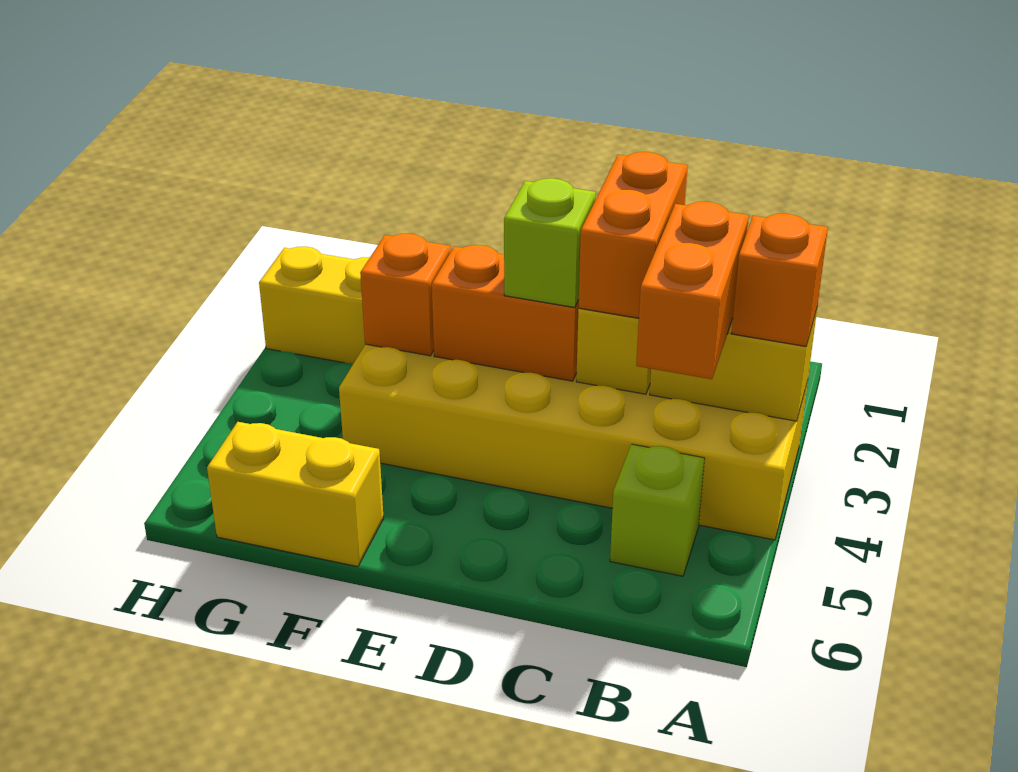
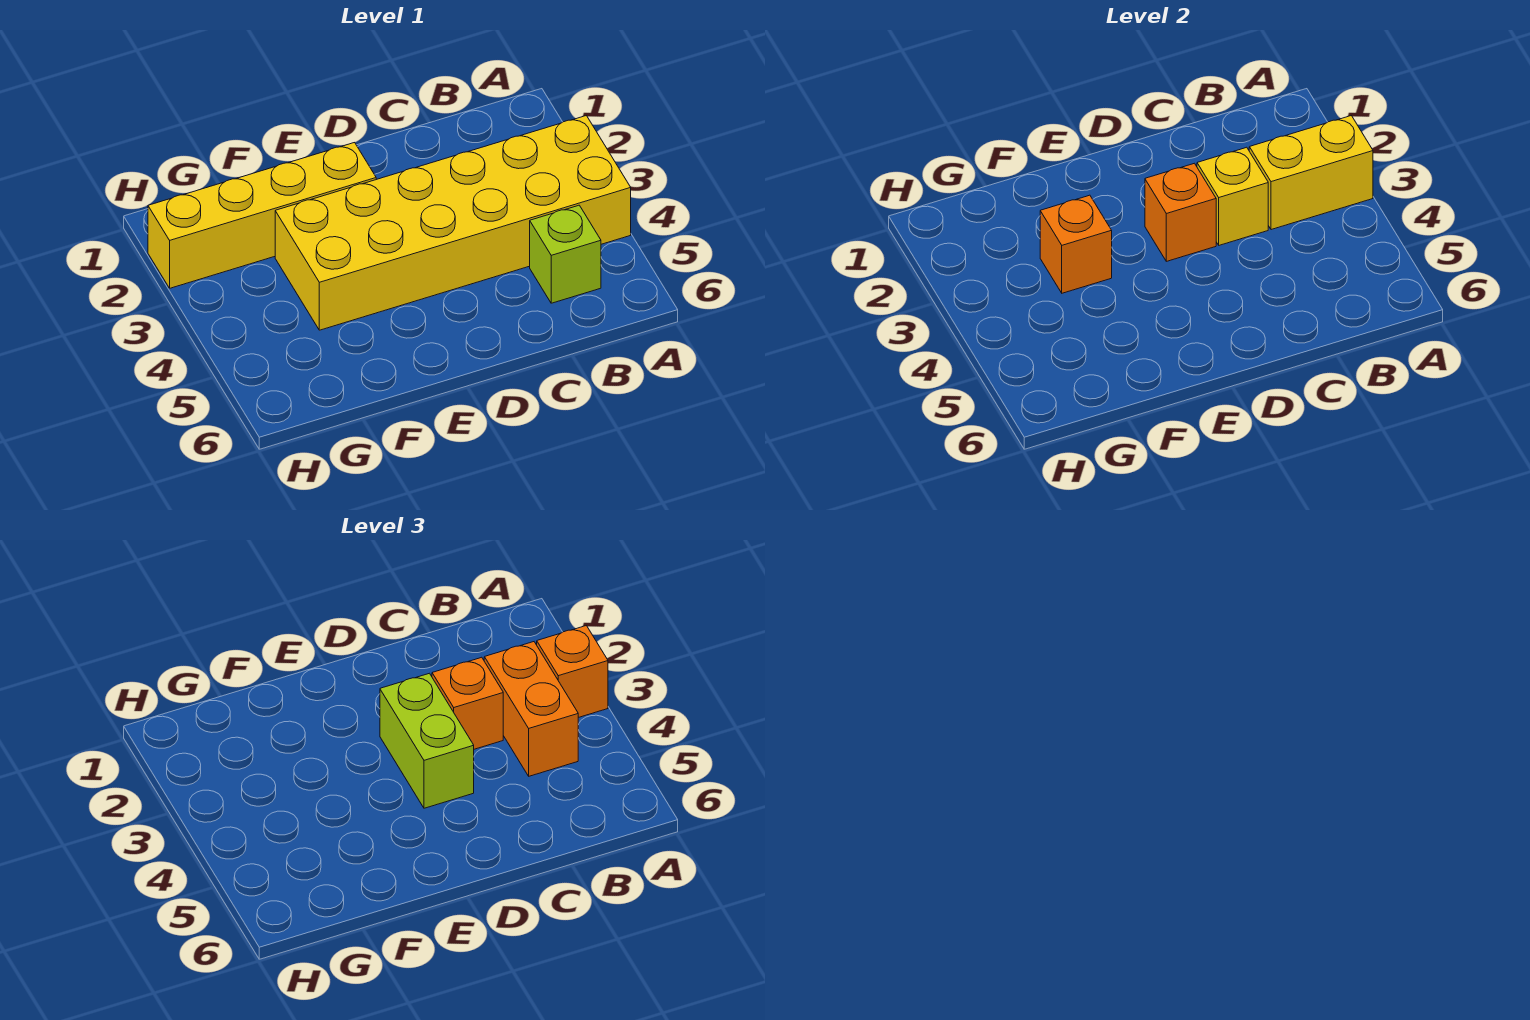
orange 1x2 brick [578,152,688,318] -> orange 1x1 brick [432,657,503,749]
orange 1x2 brick [432,245,579,381] -> orange 1x1 brick [1145,163,1216,261]
lime 1x1 brick [504,178,596,308] -> lime 1x2 brick [380,673,474,808]
yellow 1x2 brick [207,422,384,567] -> none

